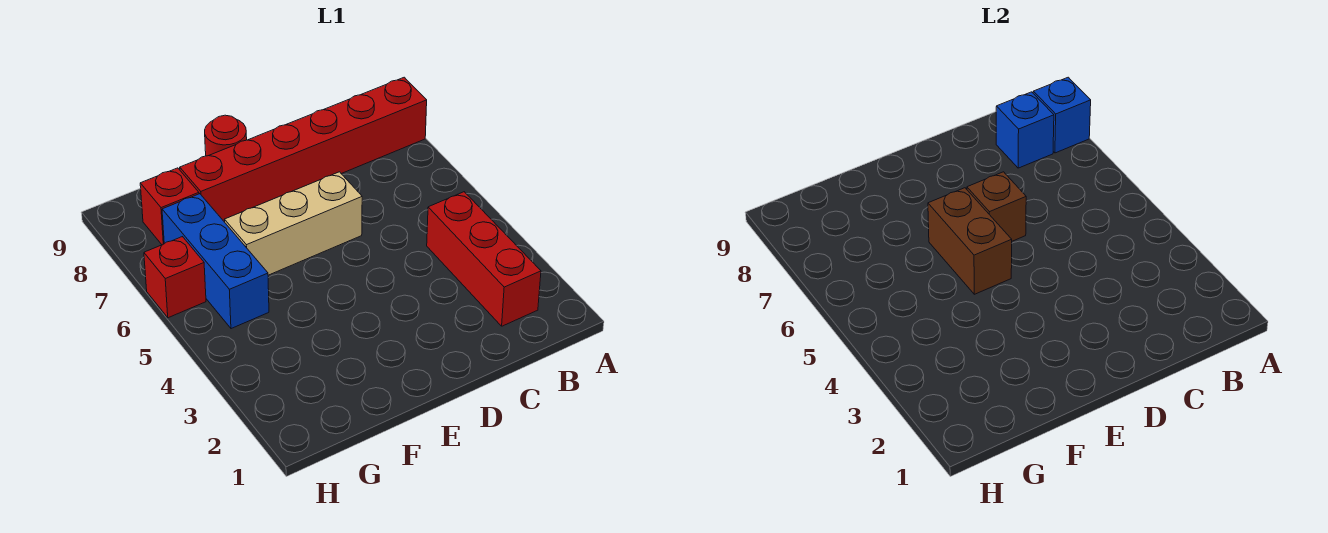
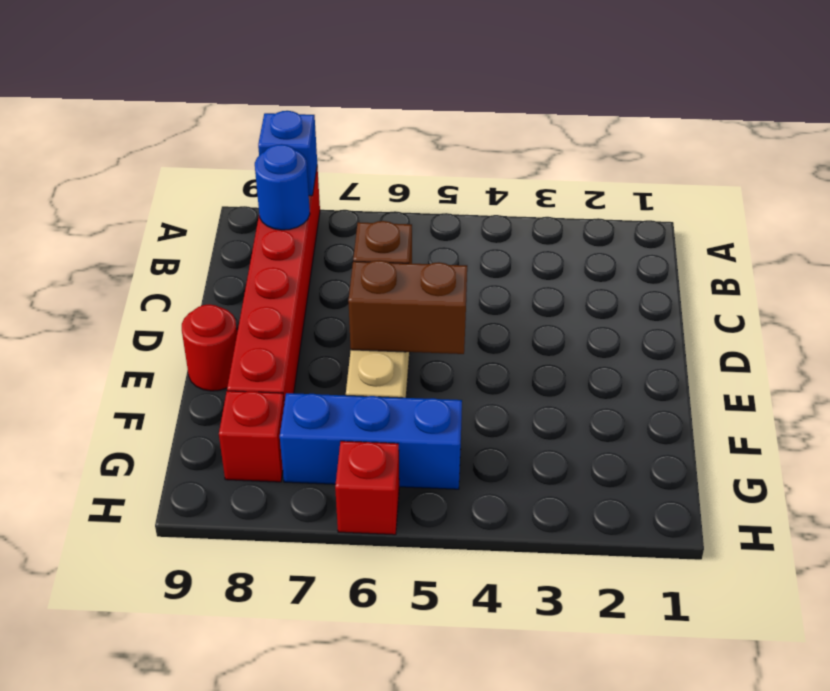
red 1x3 brick [427,192,541,326] -> none
blue 1x1 brick [996,92,1054,168] -> blue 1x1 round brick [255,144,310,230]

